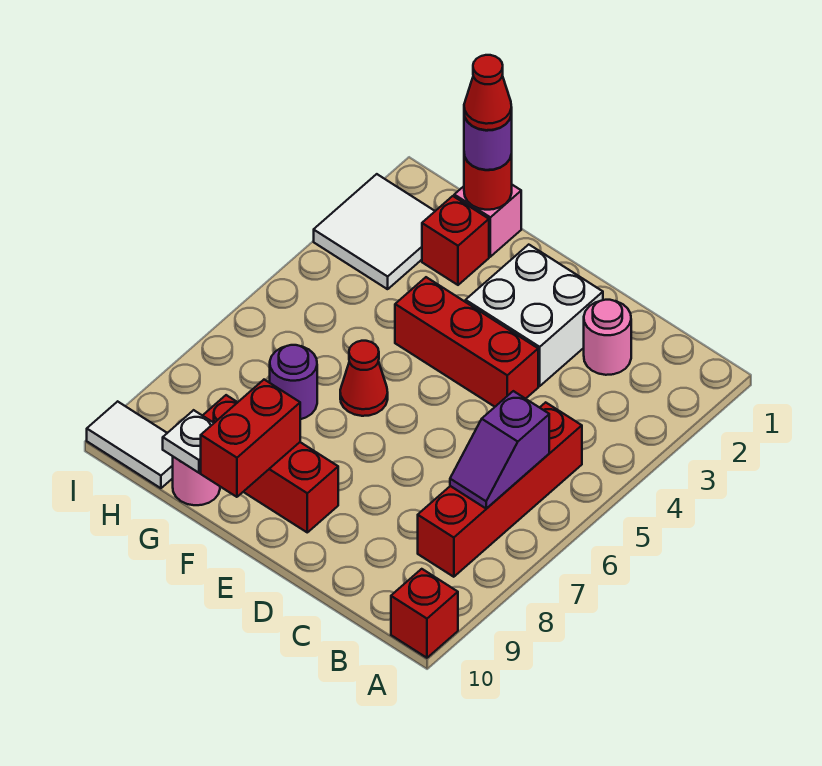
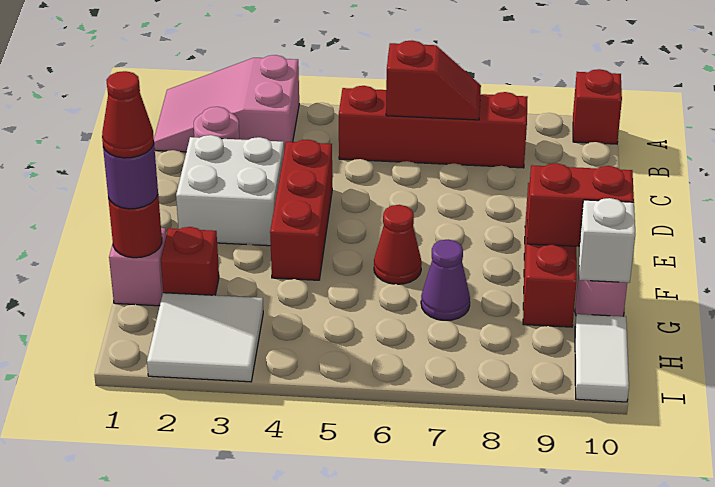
none -> pink 2x3 slope [154,55,299,152]
purple 1x2 slope [450,391,549,509] -> red 1x2 slope [386,40,481,120]
purple 1x1 round brick [269,345,317,419] -> purple 1x1 cone [421,240,470,321]
white 1x1 plate [163,410,214,473] -> white 1x1 brick [579,198,635,283]

